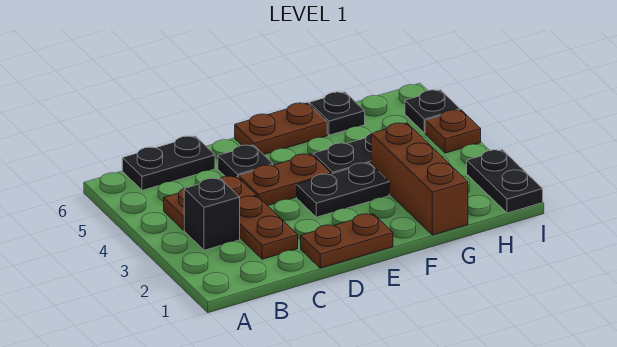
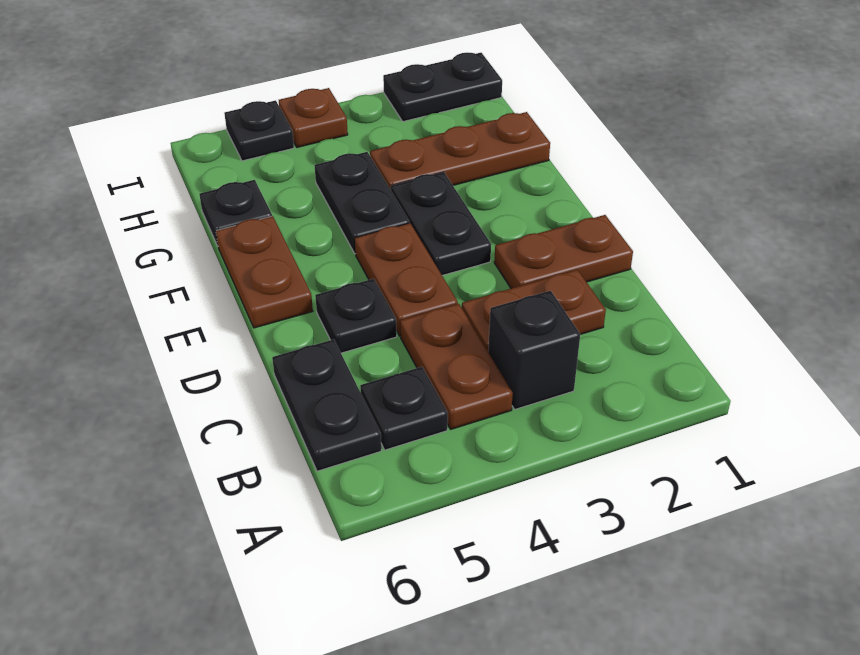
none -> black 1x1 plate [360,367,448,450]
brown 1x2 plate [301,214,393,268] -> brown 1x2 plate turned to [494,215,633,288]
brown 1x3 brick [371,123,468,235] -> brown 1x3 plate [370,112,550,190]

